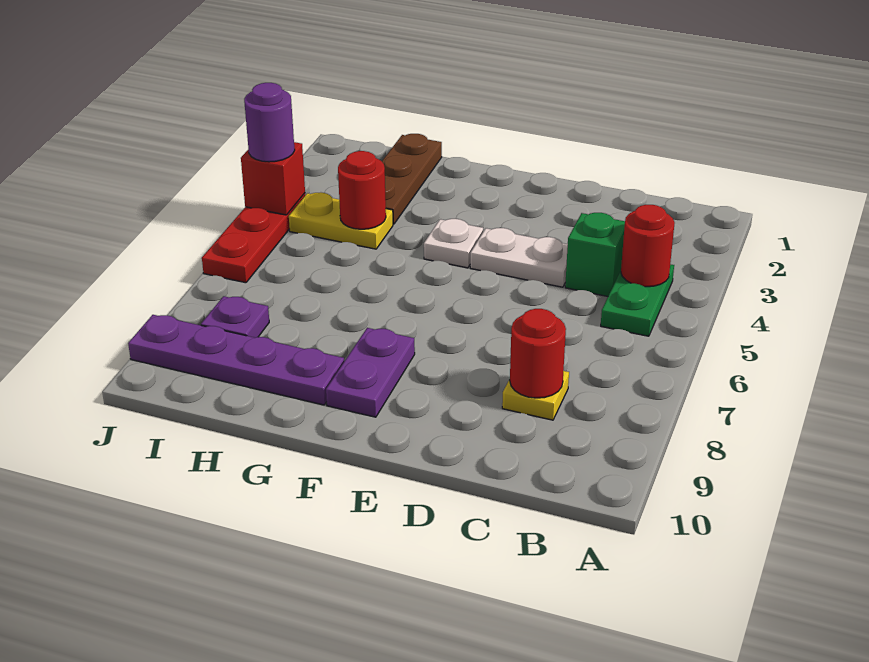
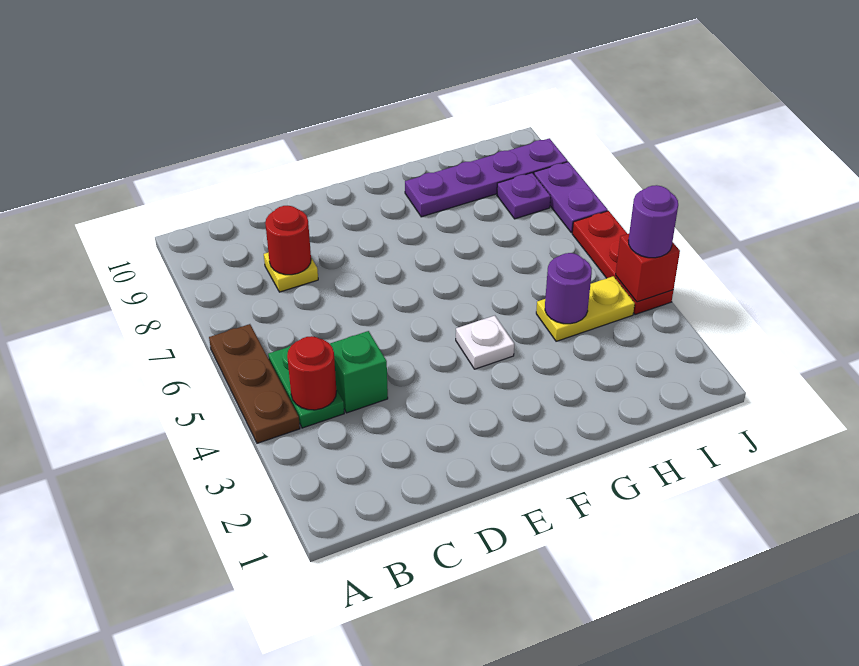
white 1x2 plate [470,228,568,287] -> none
purple 1x2 plate [326,328,415,417] -> purple 1x2 plate moved to [534,162,608,233]
brown 1x3 plate [382,134,442,224] -> brown 1x3 plate moved to [209,324,300,443]
red 1x1 round brick [338,151,386,229] -> purple 1x1 round brick [545,253,592,324]

